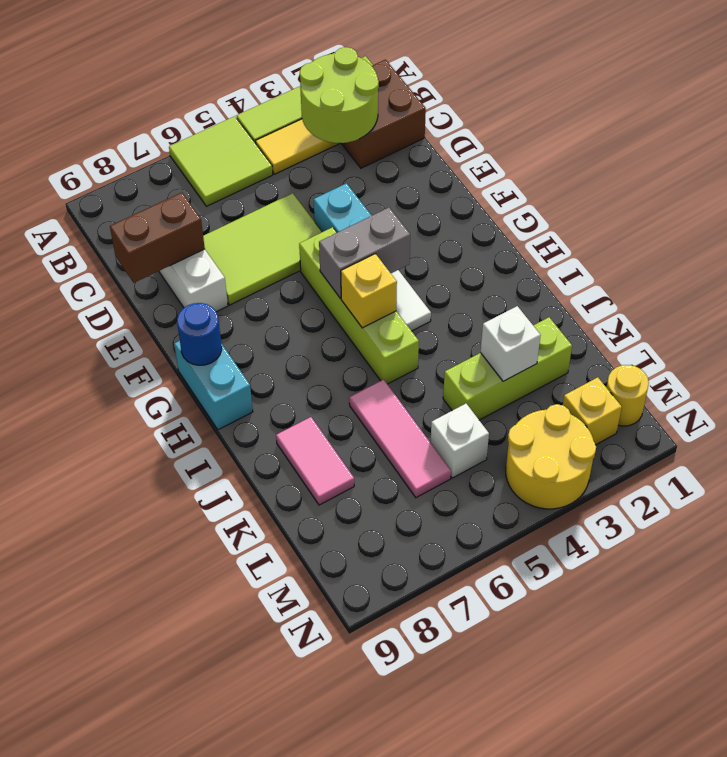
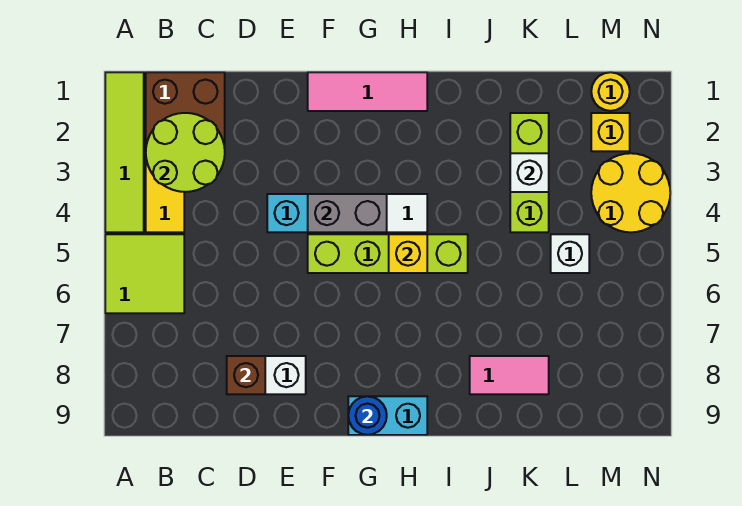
lime 2x3 tile [203,193,322,305] -> none
brown 1x2 brick [110,193,205,283] -> brown 1x1 brick [227,356,265,394]
grey 1x2 brick [319,208,410,298] -> grey 1x2 brick turned to [308,194,387,232]
pink 1x3 tile [349,380,451,498] -> pink 1x3 tile moved to [308,72,427,111]

